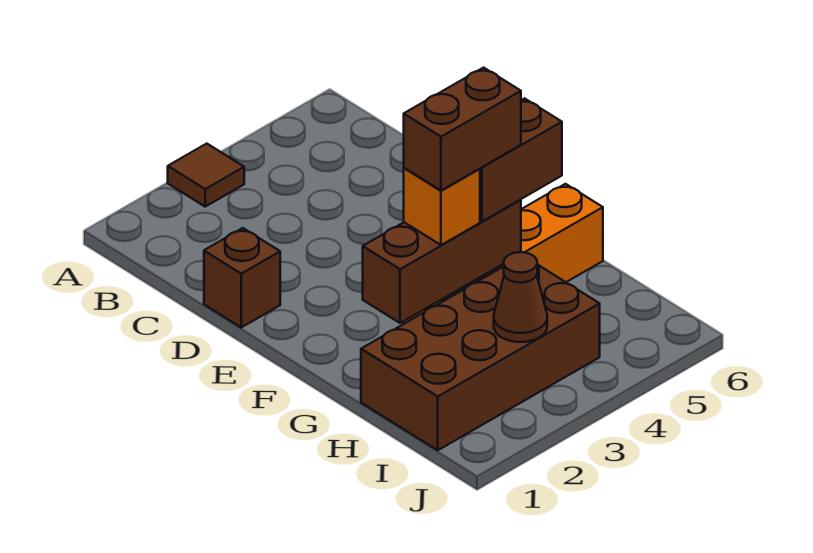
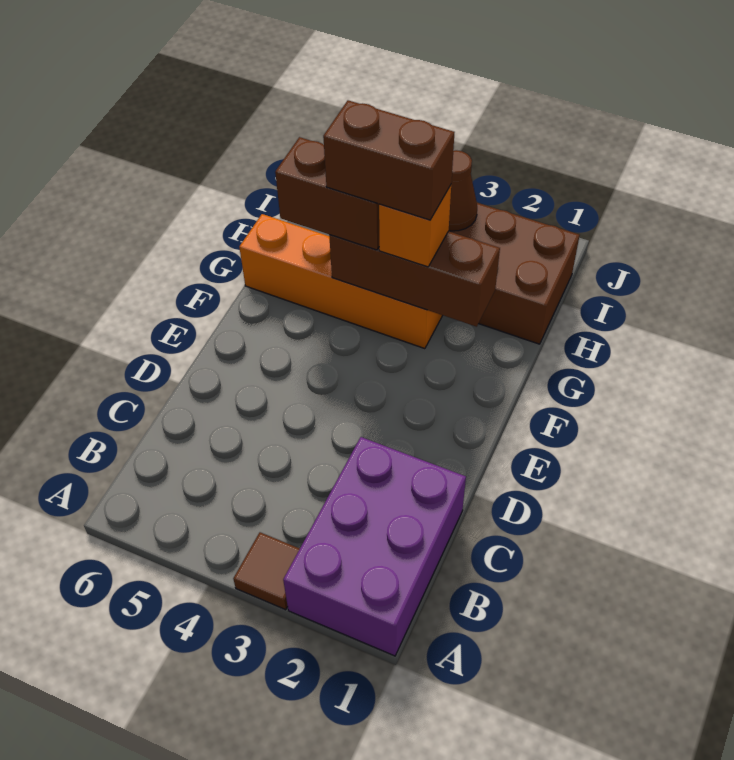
none -> purple 2x3 brick [283,437,466,656]
brown 1x1 brick [204,228,280,327] -> none

